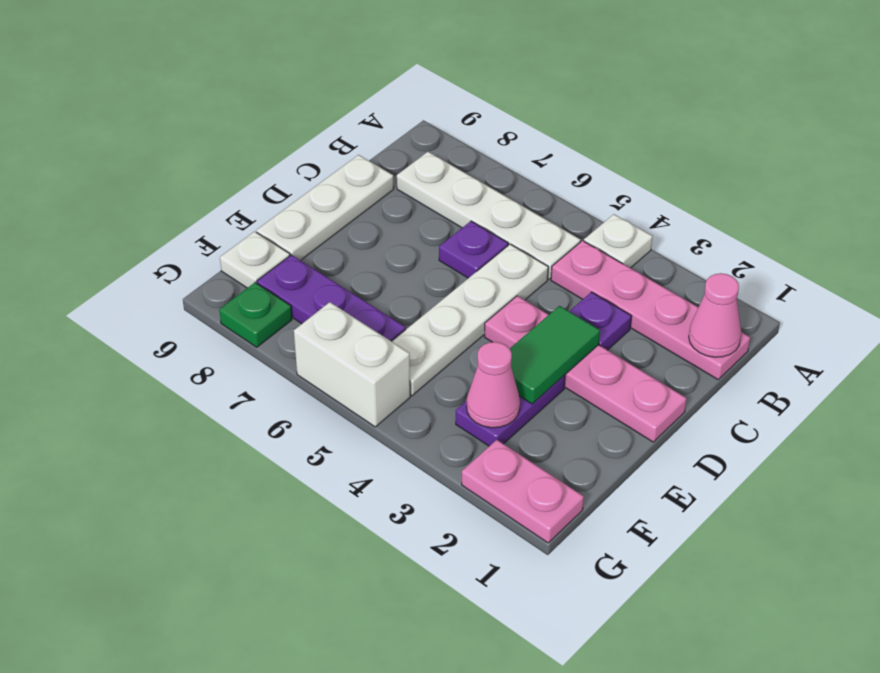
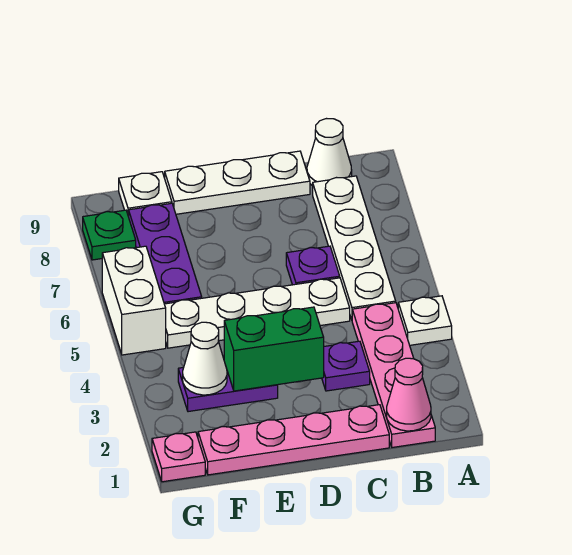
none -> white 1x1 cone [307,119,352,186]
pink 1x4 plate [485,296,687,442] -> pink 1x4 plate turned to [198,405,389,475]
green 1x2 tile [510,306,600,404] -> green 1x2 brick [224,307,324,391]
pink 1x1 cone [467,342,520,428] -> white 1x1 cone [183,322,227,395]
pink 1x2 plate [462,440,584,543] -> pink 1x1 plate [152,432,205,482]

